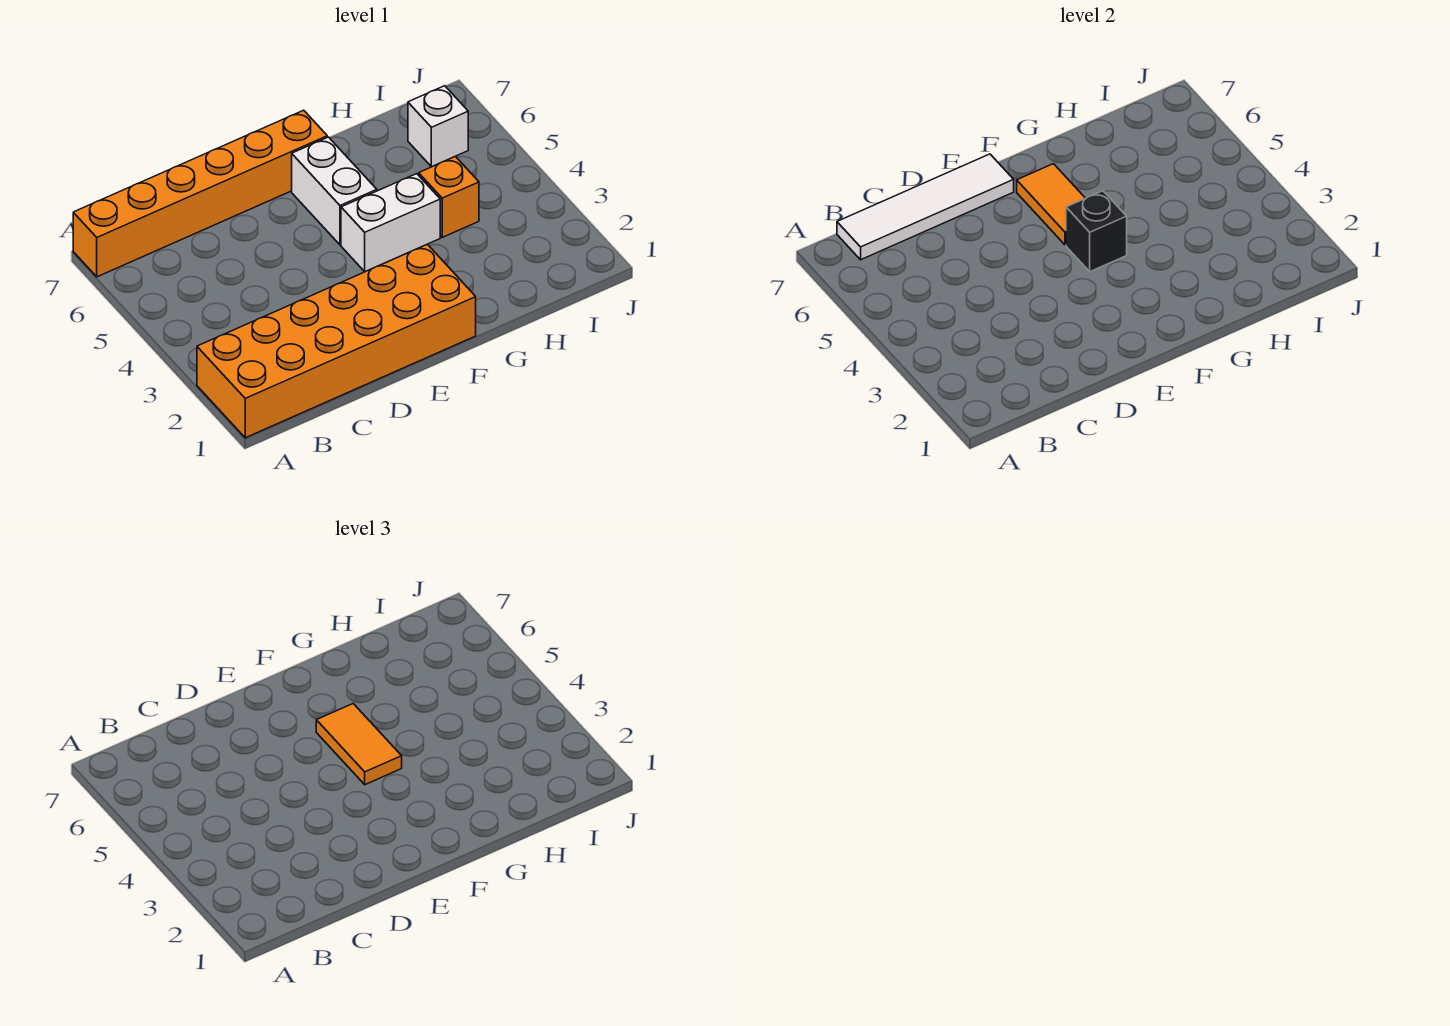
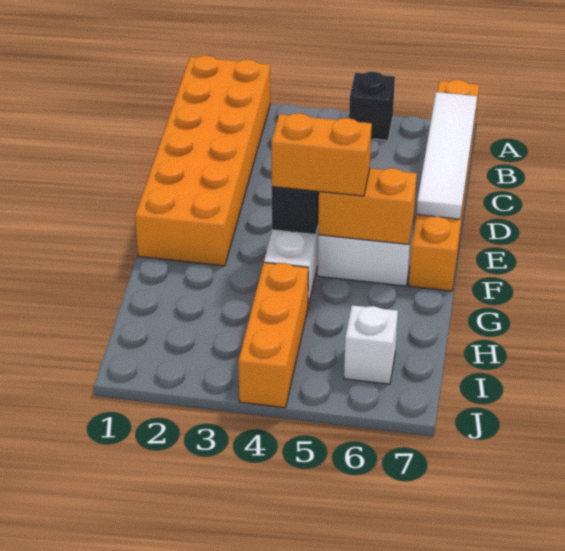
none -> black 1x1 brick [349,72,395,140]
orange 1x2 tile [316,704,402,785] -> orange 1x2 brick [271,113,372,196]
orange 1x2 tile [1017,164,1085,245] -> orange 1x2 brick [318,168,417,244]
orange 1x1 brick [419,156,479,237] -> orange 1x3 brick [238,263,308,408]

